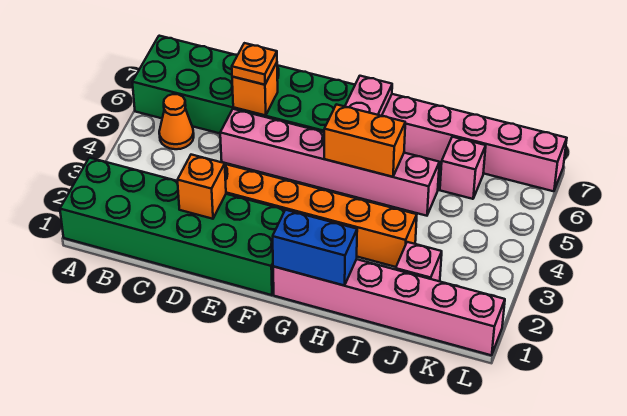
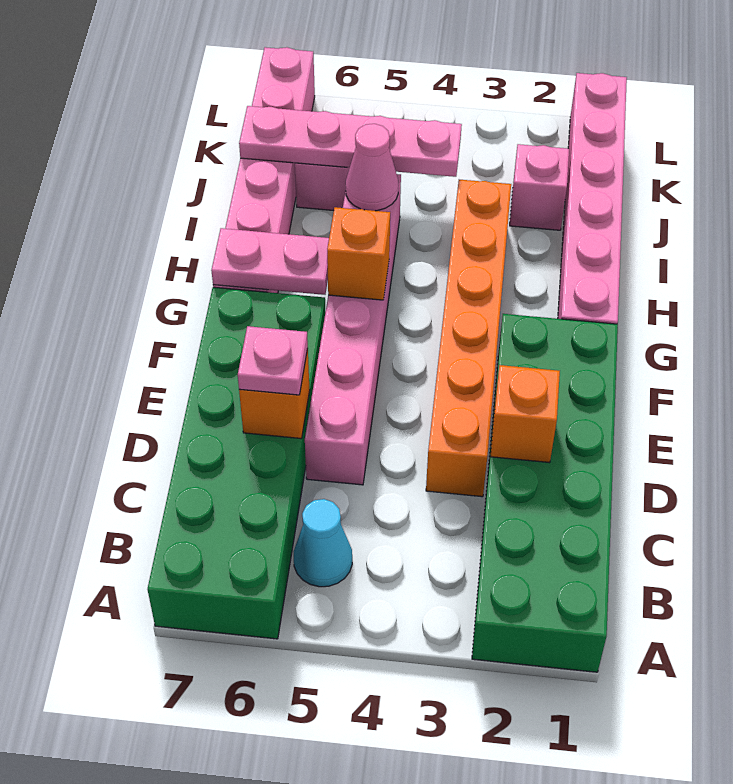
orange 1x1 cone [159,94,194,149] -> cyan 1x1 cone [294,499,352,587]
orange 1x1 plate [232,43,277,85] -> pink 1x1 plate [238,326,308,395]
blue 1x2 brick [273,210,357,285] -> none
orange 1x2 brick [324,104,405,177] -> orange 1x1 brick [327,207,390,300]
none -> pink 1x1 cone [346,124,399,211]
none -> pink 1x4 plate [239,106,462,177]

